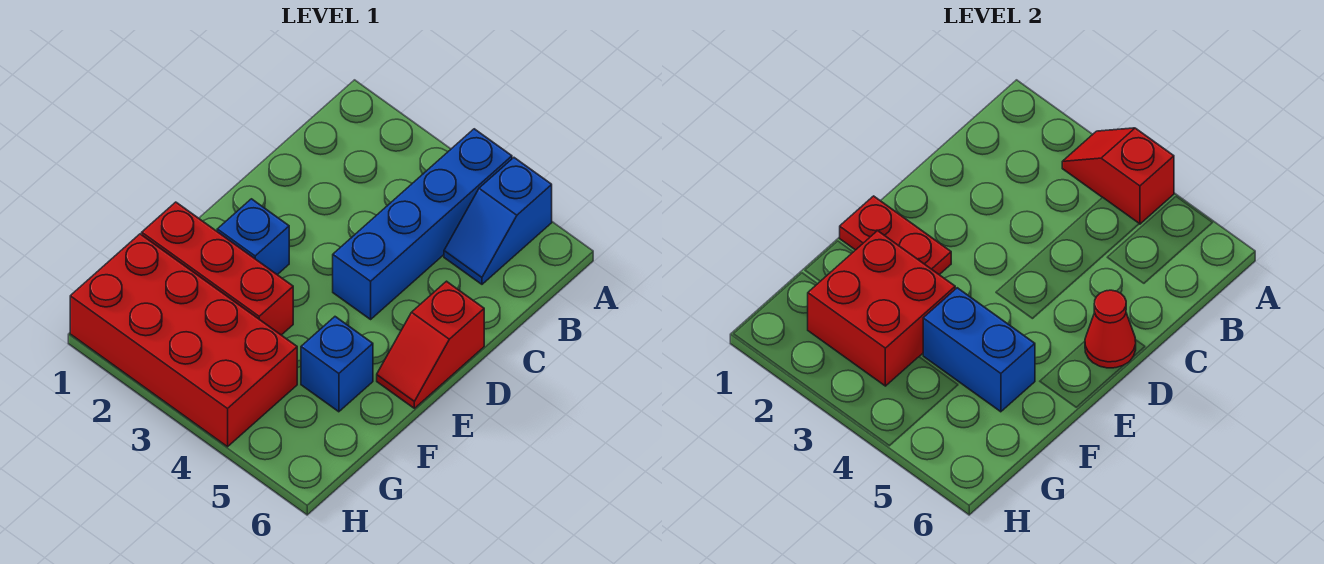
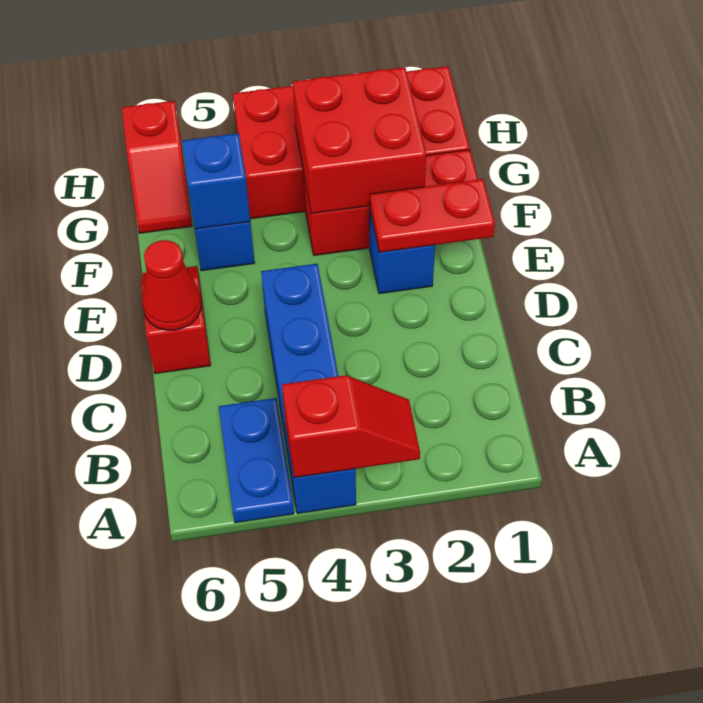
blue 1x2 slope [444,158,552,284] -> blue 1x2 plate [219,398,294,523]
blue 1x2 brick [923,288,1035,412] -> blue 1x1 brick [182,133,250,229]
none -> red 1x2 slope [122,101,192,233]

